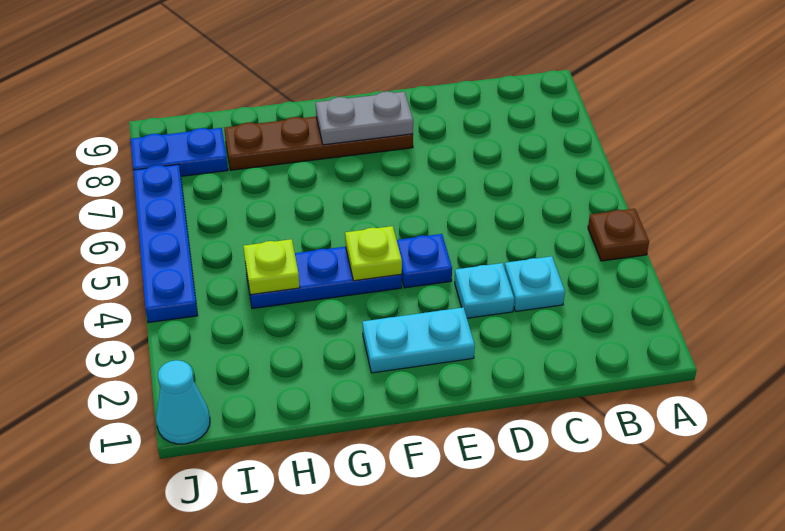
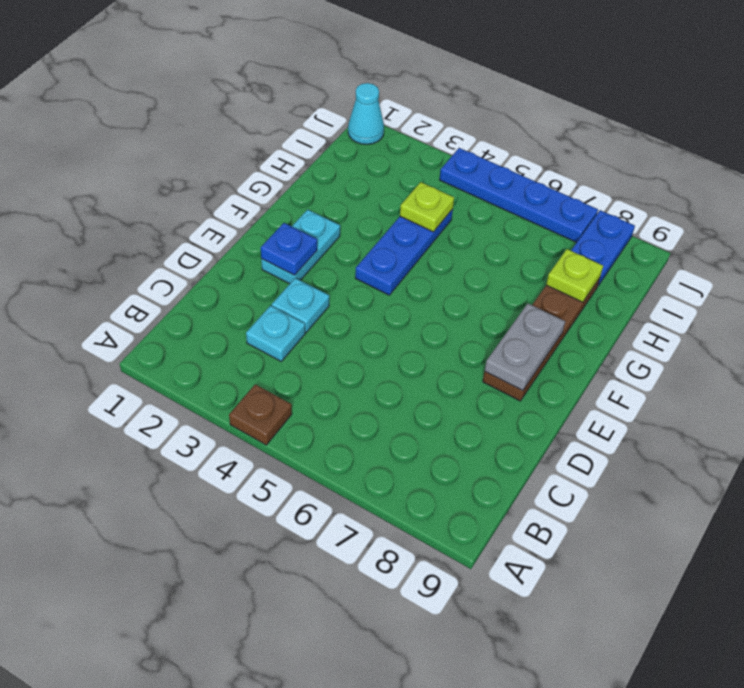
blue 1x1 plate [397,234,452,288] -> blue 1x1 plate moved to [261,223,317,275]
lime 1x1 plate [345,226,402,281] -> lime 1x1 plate moved to [546,249,603,302]

